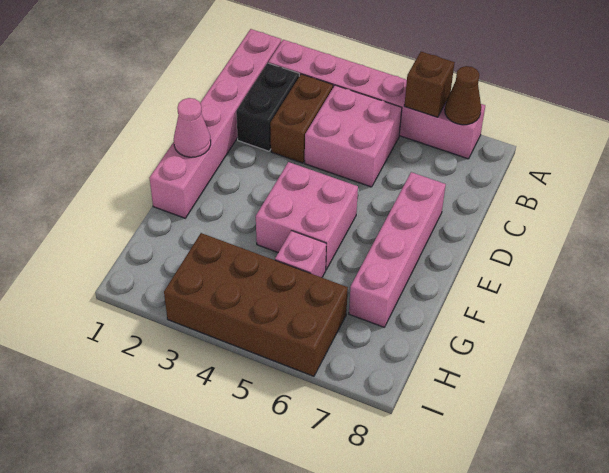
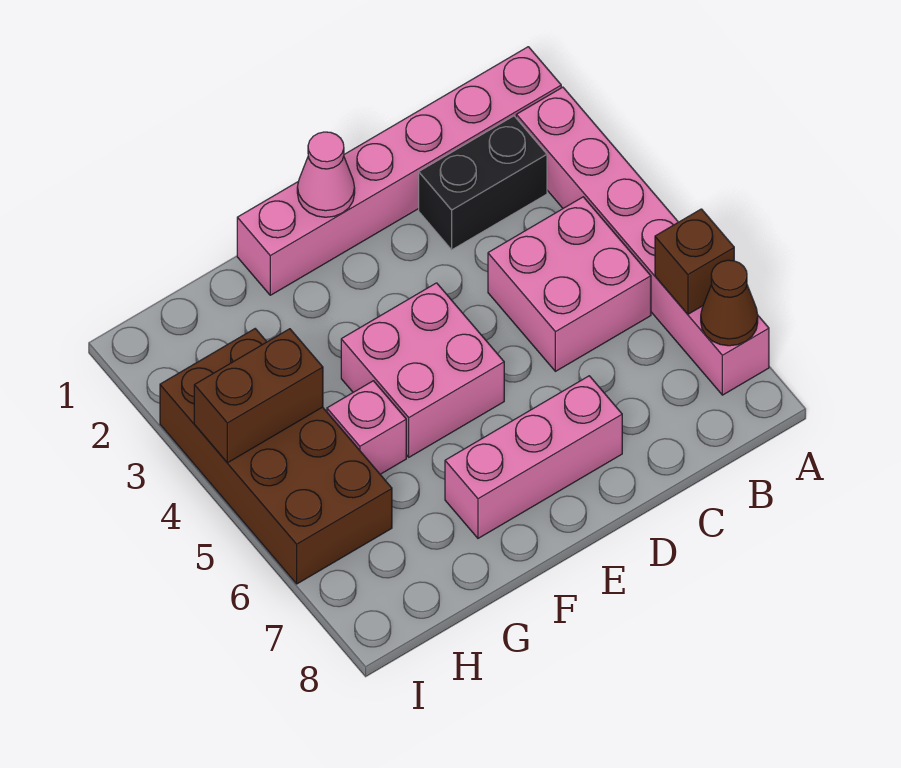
brown 1x2 brick [270,74,333,163] -> brown 1x2 brick moved to [194,329,323,463]
pink 1x4 brick [349,172,446,327] -> pink 1x3 brick [445,376,622,538]

